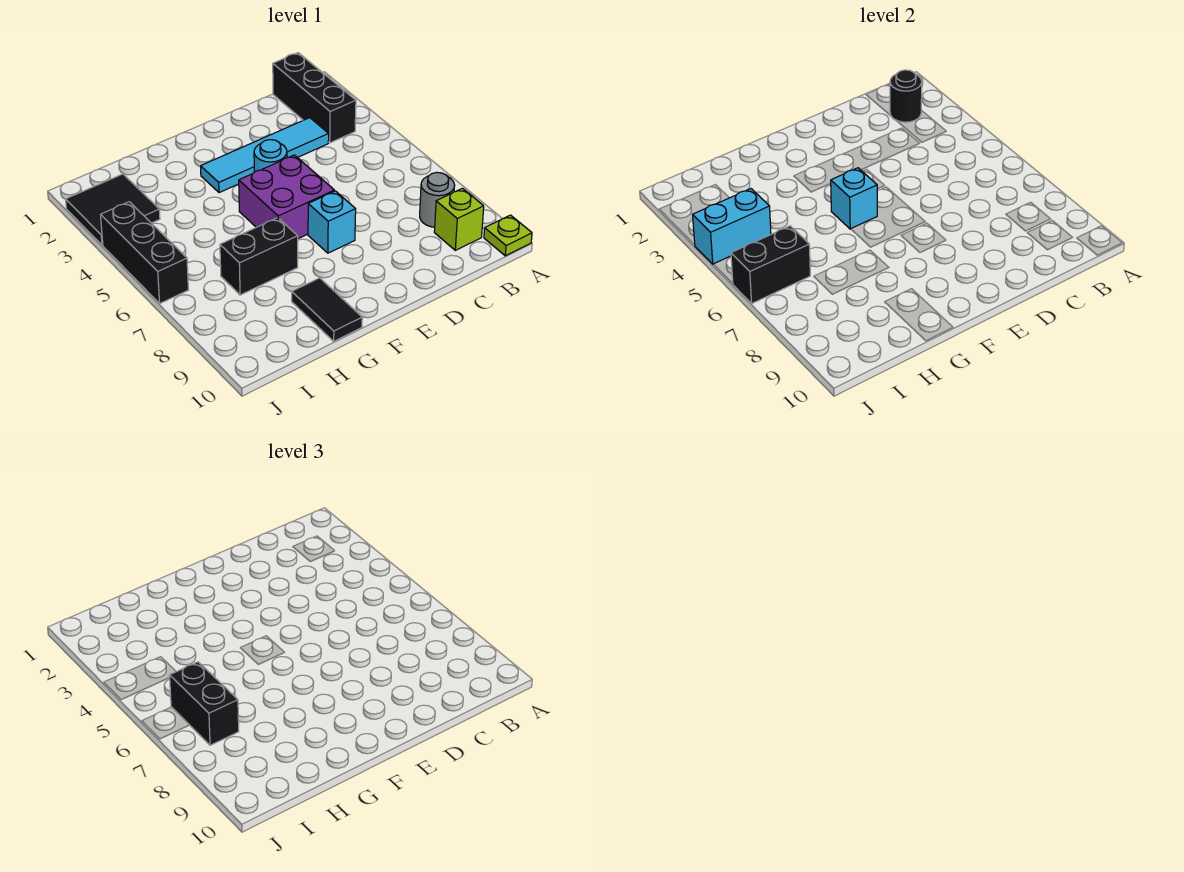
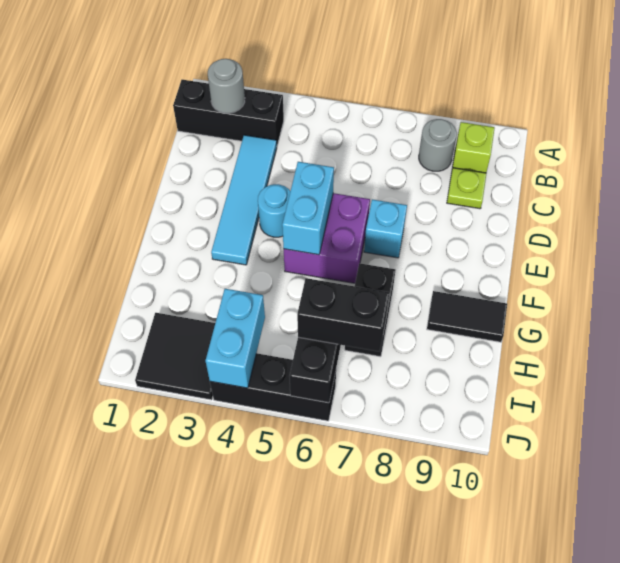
lime 1x1 plate [484,215,532,256] -> lime 1x1 plate moved to [447,168,486,209]
black 1x1 round brick [890,70,922,122] -> grey 1x1 round brick [208,59,245,113]
cyan 1x1 brick [830,168,877,229] -> cyan 1x2 brick [282,162,334,255]

